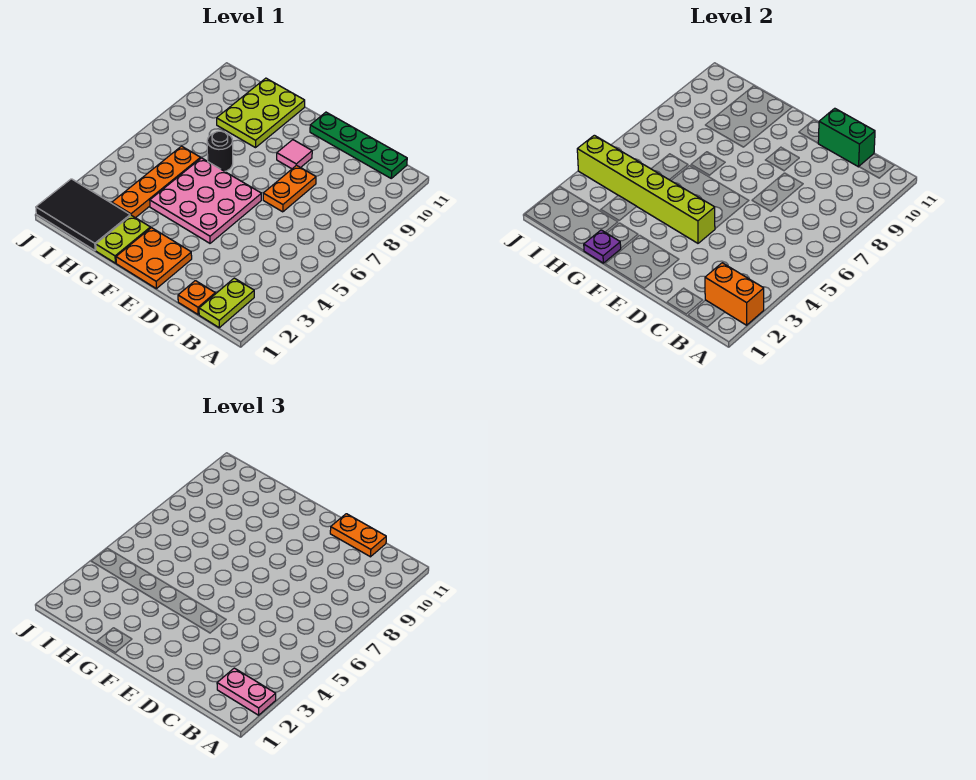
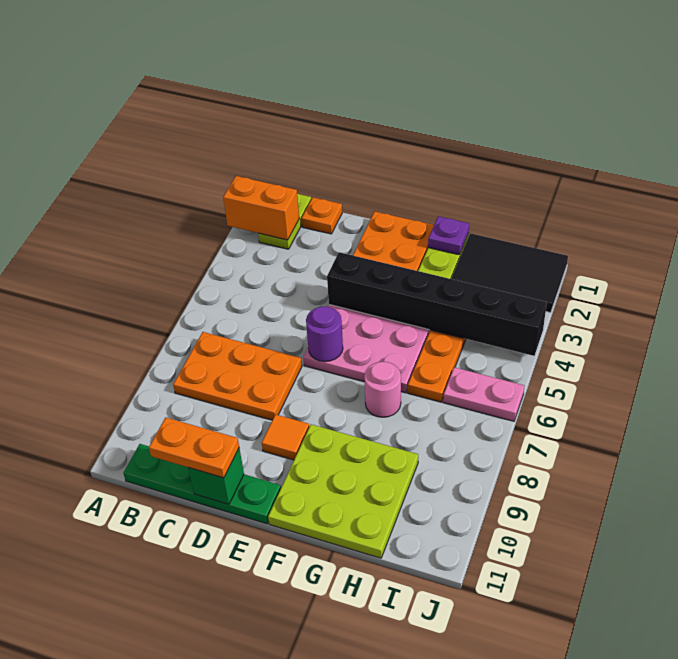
pink 1x2 plate [217,668,276,715] -> pink 1x2 plate moved to [443,367,524,421]
green 1x2 brick [818,108,875,167] -> green 1x1 brick [188,448,244,504]
orange 1x2 plate [263,165,316,212] -> orange 2x3 plate [173,332,302,420]
lime 1x6 brick [577,135,715,243] -> black 1x6 brick [327,252,547,356]
none -> purple 1x1 round brick [306,306,343,362]
pink 1x1 tile [277,140,312,169] -> orange 1x1 tile [262,415,309,460]
black 1x1 round brick [207,131,233,171] -> pink 1x1 round brick [364,362,401,417]
lime 2x3 plate [217,78,305,148] -> lime 3x3 plate [268,424,418,558]

